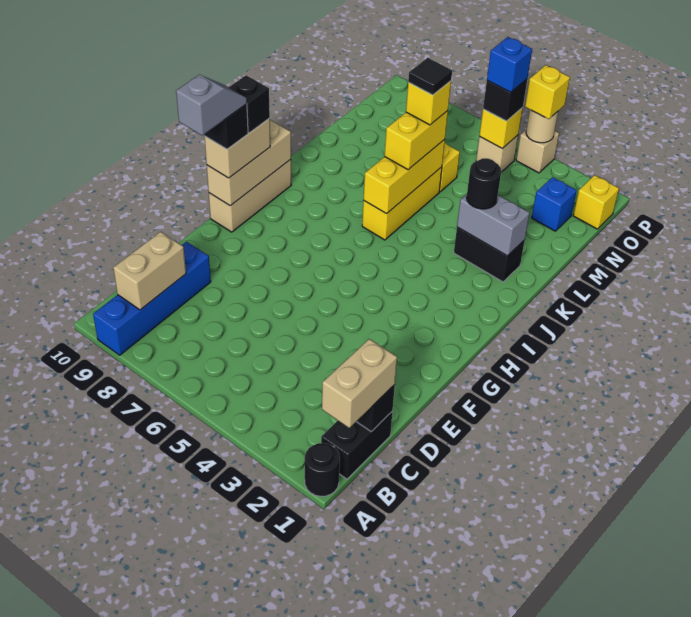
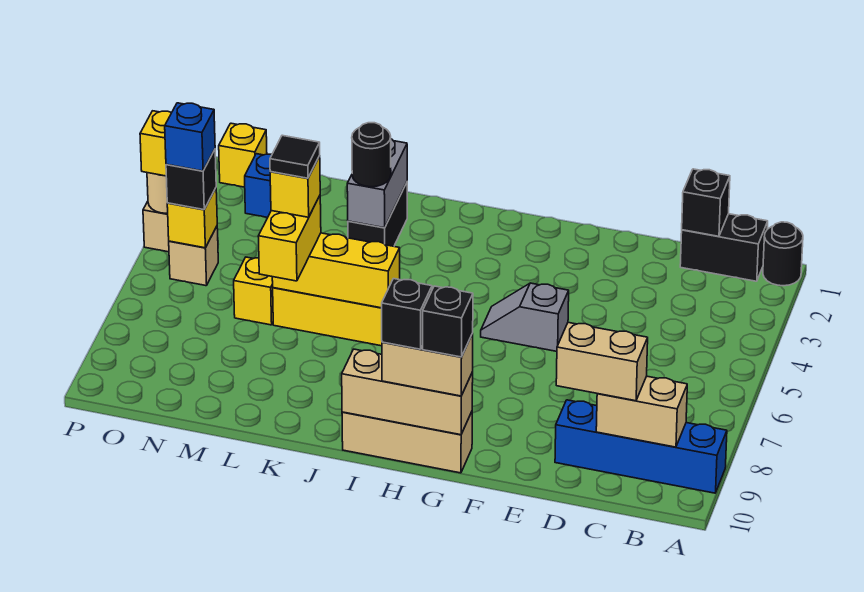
tan 1x2 brick [322,339,397,428] -> tan 1x2 brick moved to [556,323,648,401]
grey 1x2 slope [176,75,247,136] -> grey 1x2 slope moved to [481,283,569,351]
yellow 1x2 brick [385,111,448,170] -> yellow 1x2 brick turned to [258,196,321,281]

